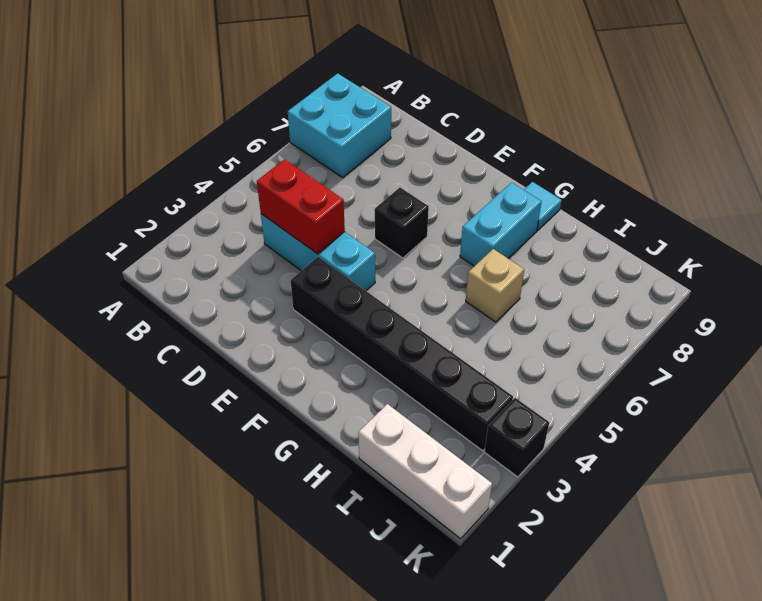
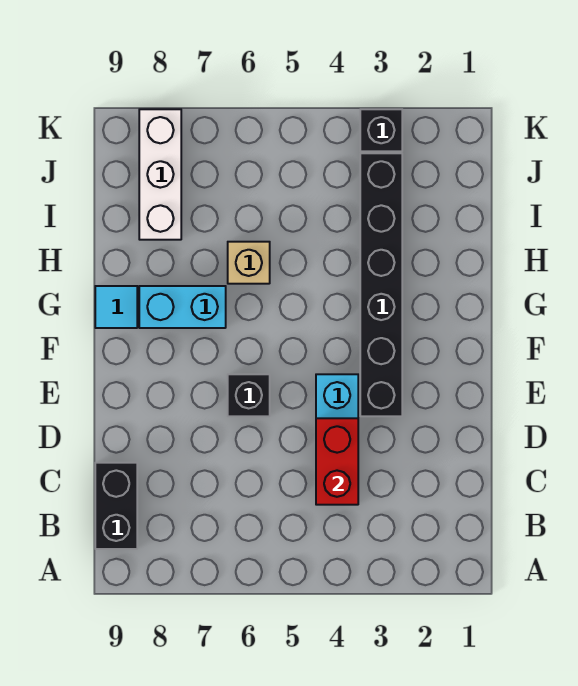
cyan 2x2 brick [288,73,391,178] -> none
none -> black 1x2 brick [95,463,137,549]
white 1x3 brick [358,404,492,539] -> white 1x3 brick moved to [139,109,181,240]

